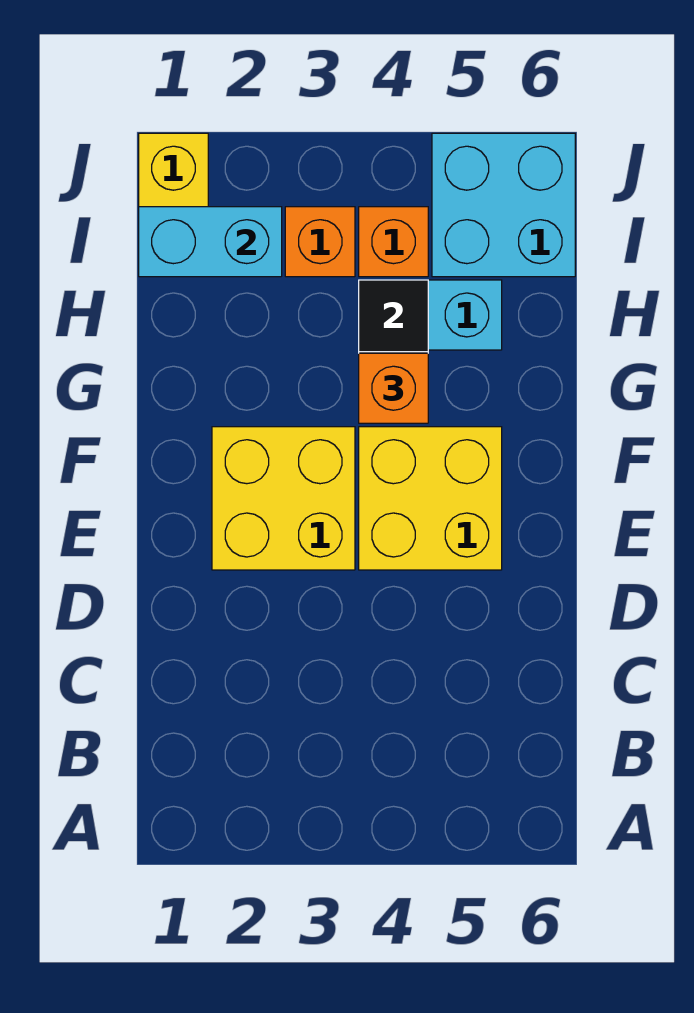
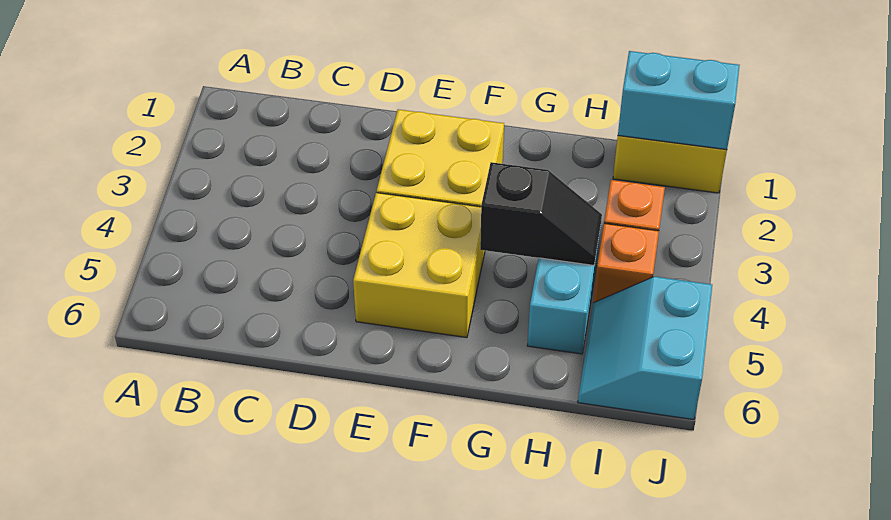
orange 1x1 brick [359,353,428,423] -> none
cyan 1x2 brick [139,207,282,277] -> cyan 1x2 brick turned to [618,51,739,150]
cyan 2x2 brick [432,133,575,277] -> cyan 2x2 slope [578,277,712,420]

